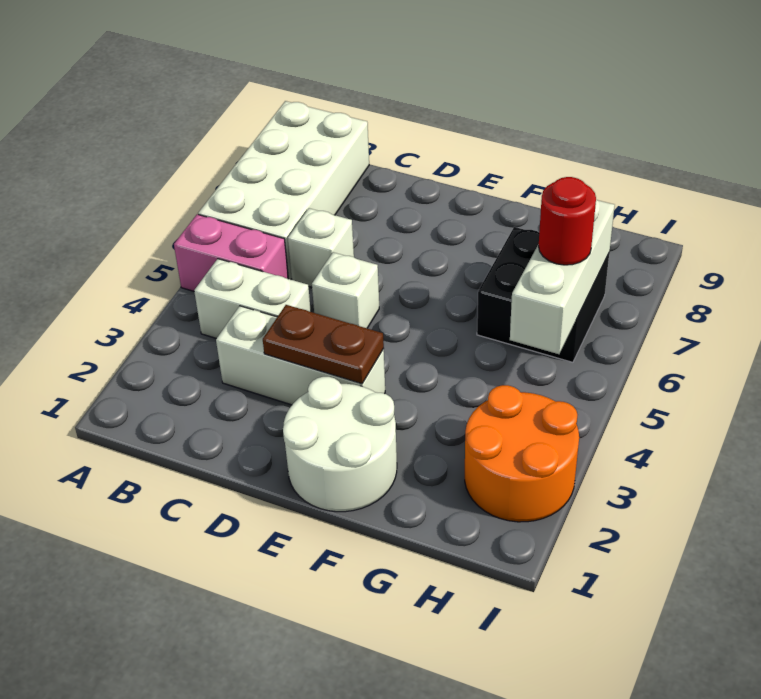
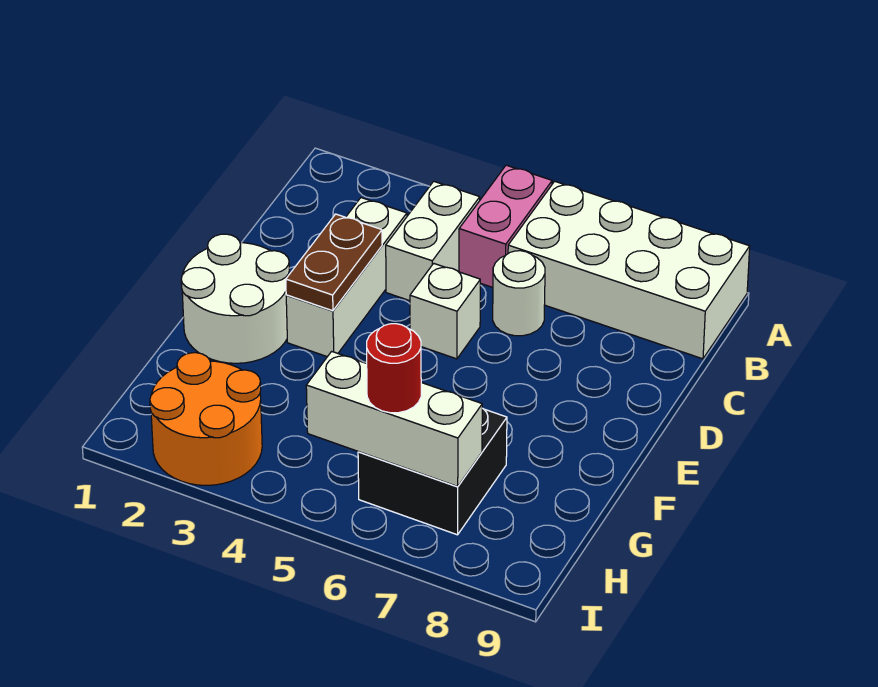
white 1x1 brick [288,208,354,287] -> white 1x1 round brick [493,251,545,336]

